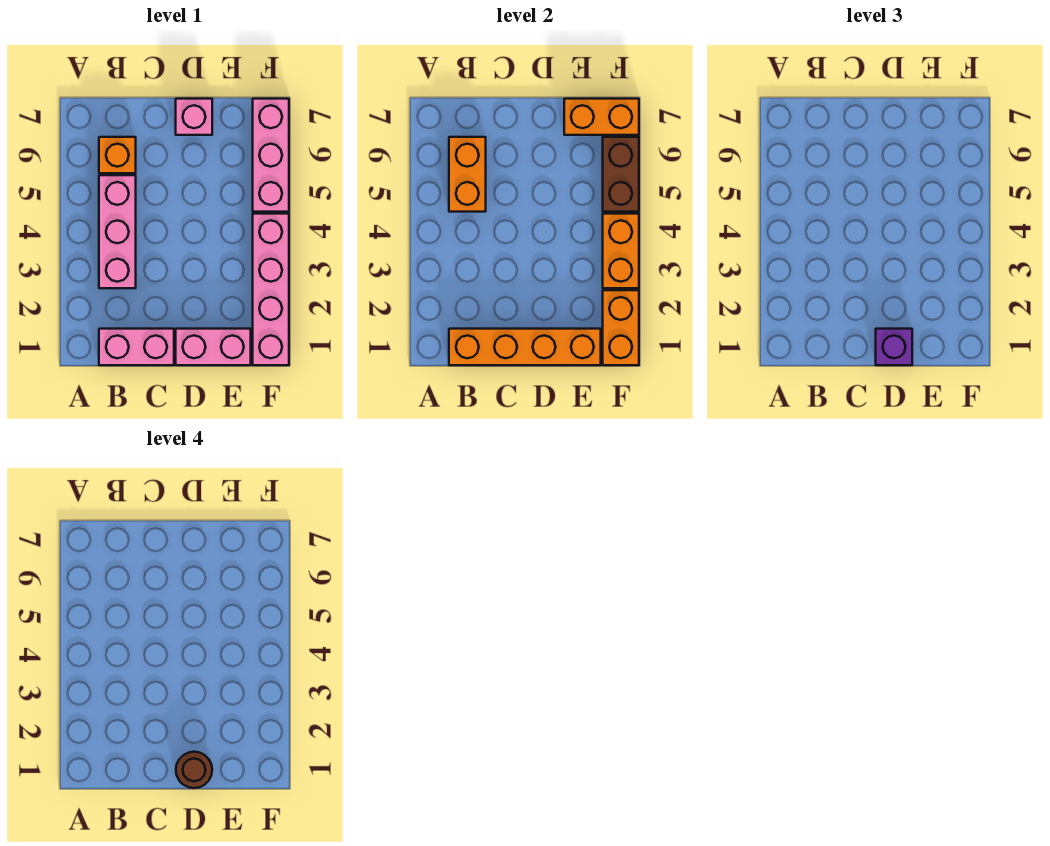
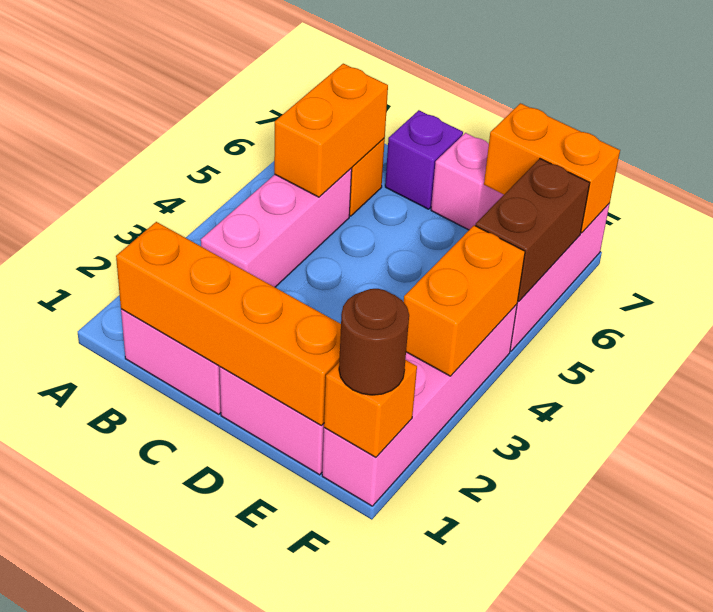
purple 1x1 brick [876,329,912,365] -> purple 1x1 brick moved to [385,110,463,209]
brown 1x1 round brick [176,752,212,788] -> brown 1x1 round brick moved to [339,289,409,395]
orange 1x2 brick [603,290,639,365] -> orange 1x1 brick [324,360,417,457]

